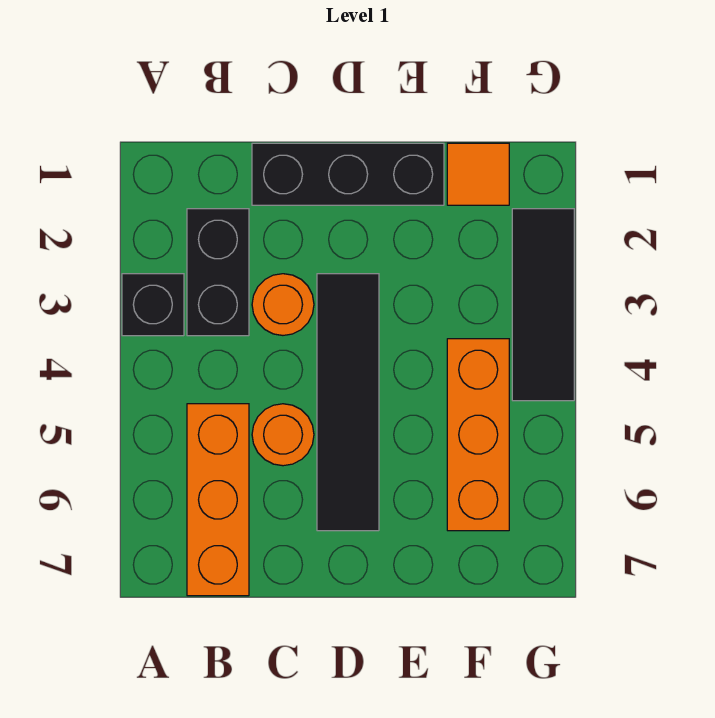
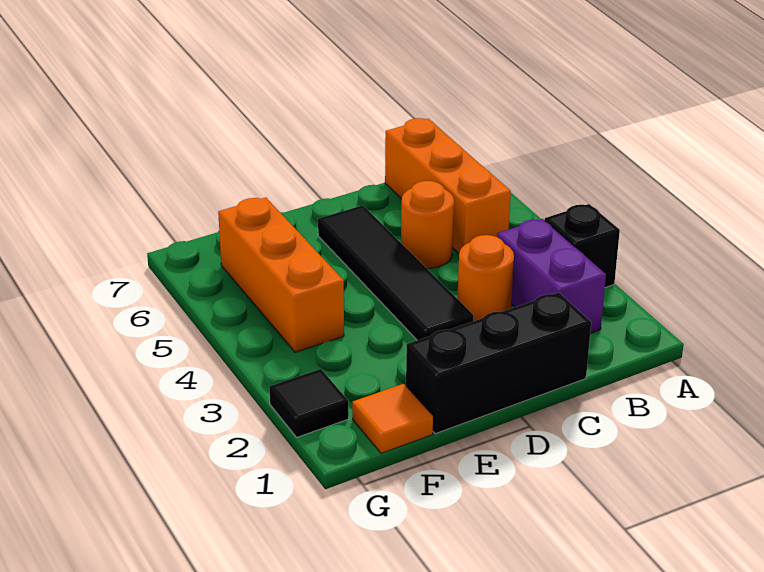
black 1x2 brick [187,209,249,336] -> purple 1x2 brick [497,219,606,333]
black 1x3 tile [512,209,574,401] -> black 1x1 tile [270,369,349,437]

